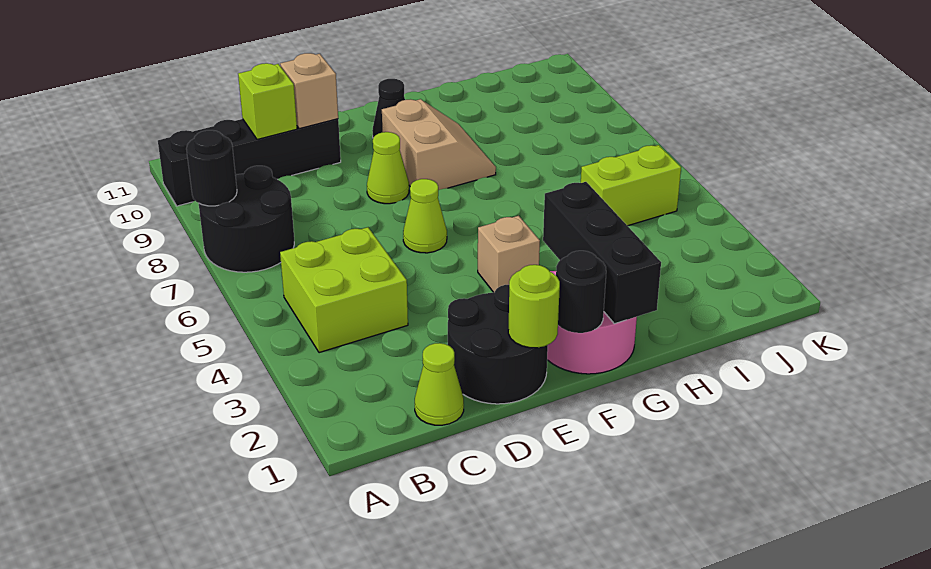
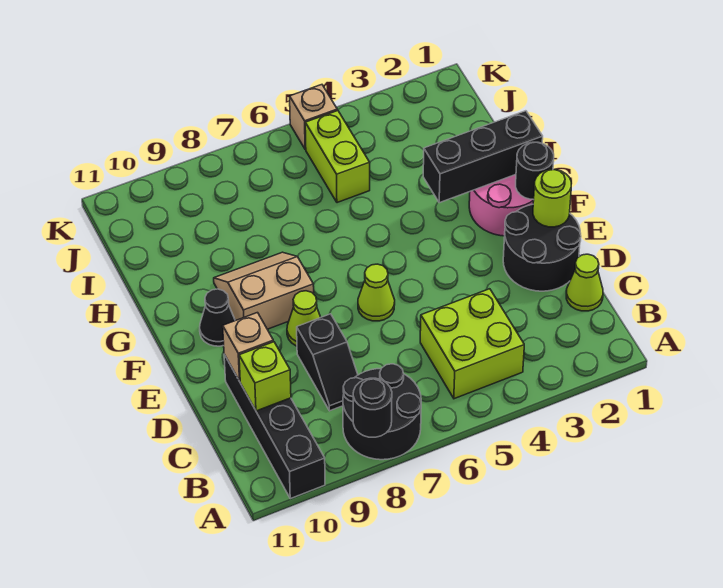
none -> black 1x2 slope [297,314,358,411]
tan 1x1 brick [478,216,540,293] -> tan 1x1 brick moved to [290,85,337,149]

